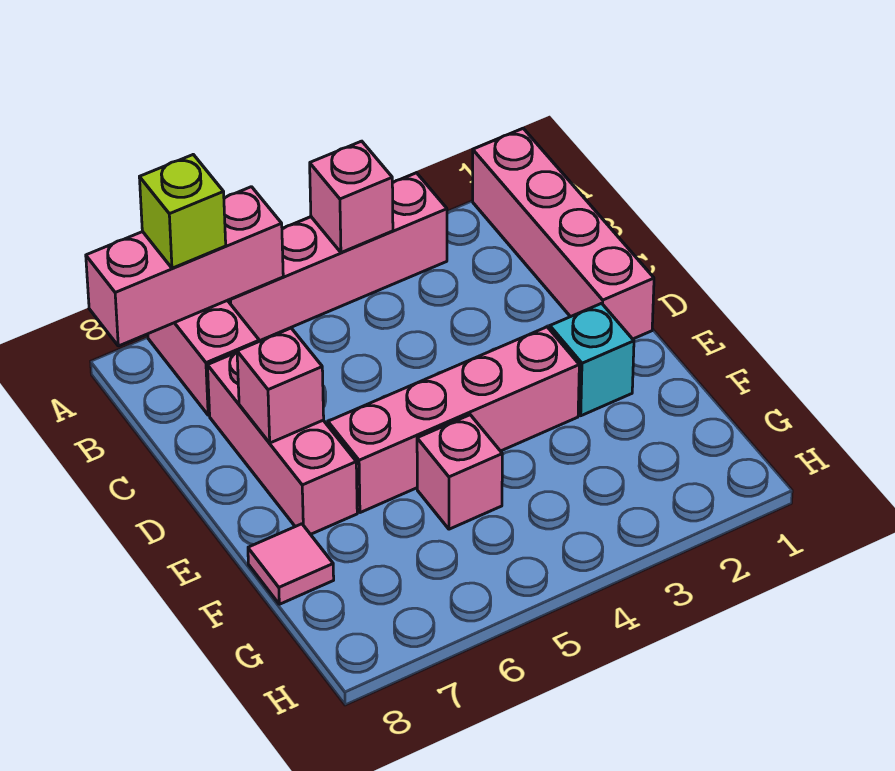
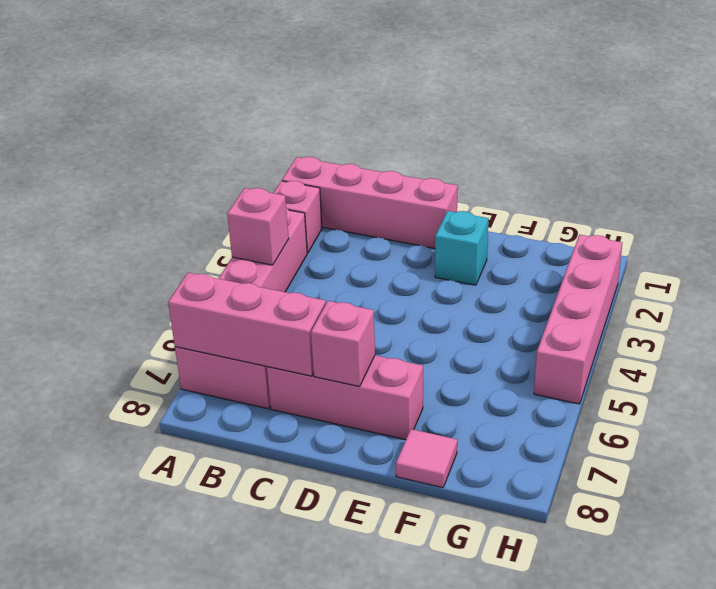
pink 1x3 brick [86,187,283,346] -> pink 1x3 brick turned to [168,273,326,376]
lime 1x1 brick [139,155,226,268] -> none
pink 1x4 brick [328,327,579,513] -> pink 1x4 brick moved to [534,235,622,404]
pink 1x1 brick [417,415,502,529] -> pink 1x1 brick moved to [274,181,322,253]

